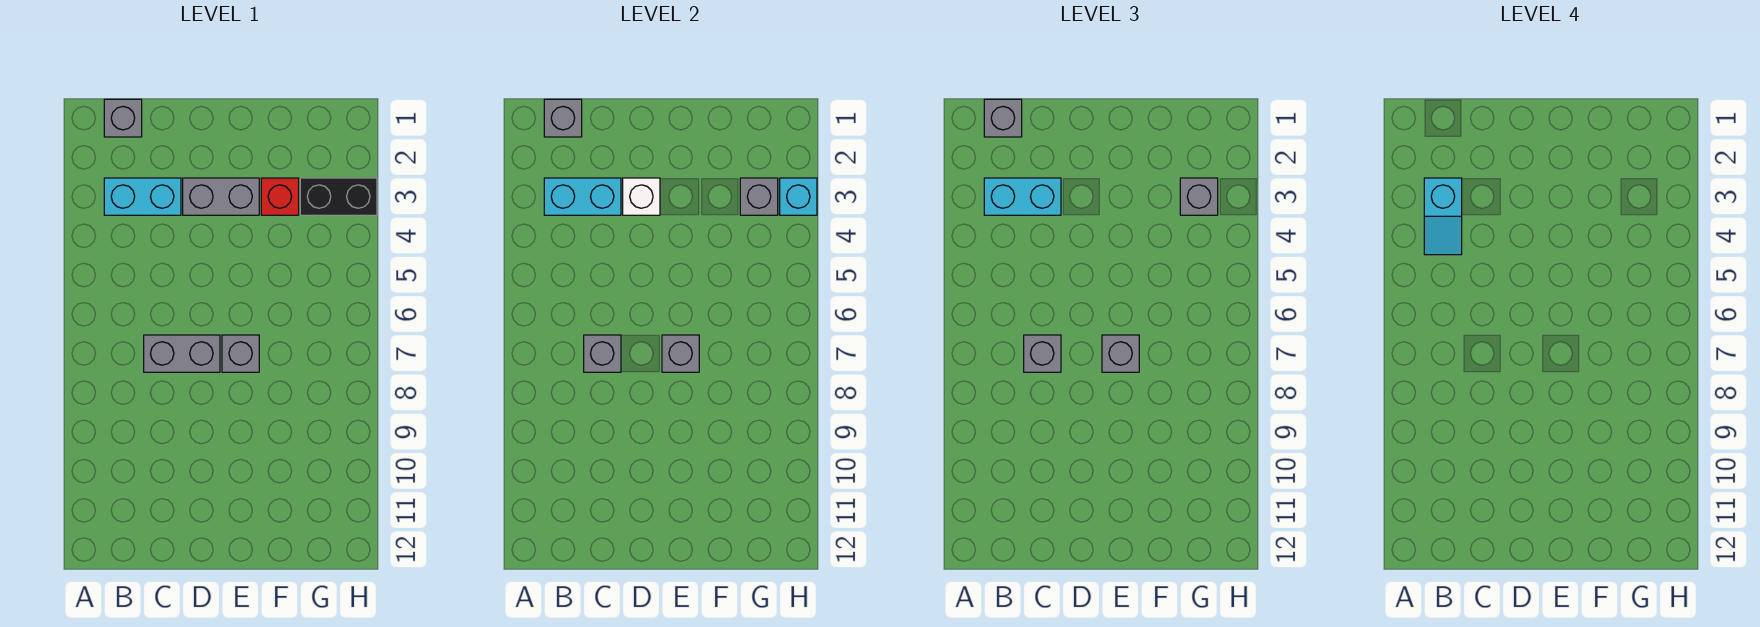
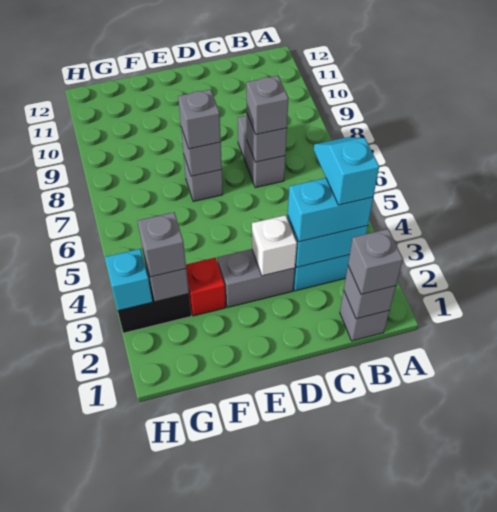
grey 1x2 brick [144,335,220,372] -> grey 1x2 brick turned to [238,116,285,188]

